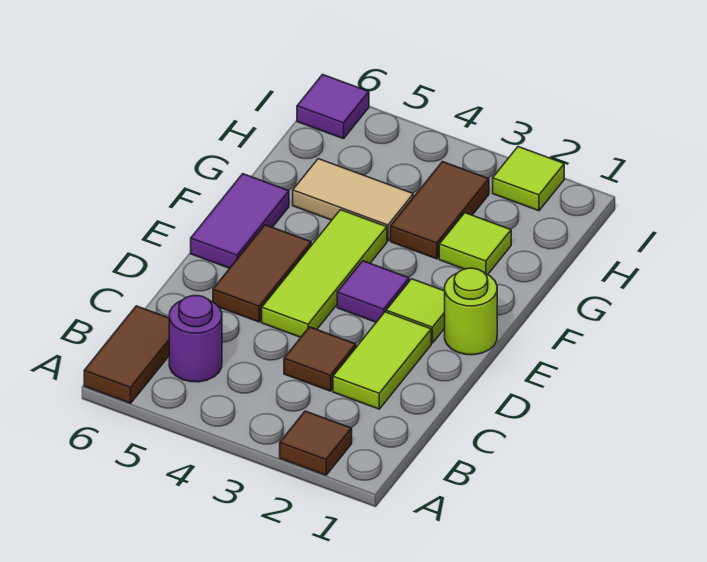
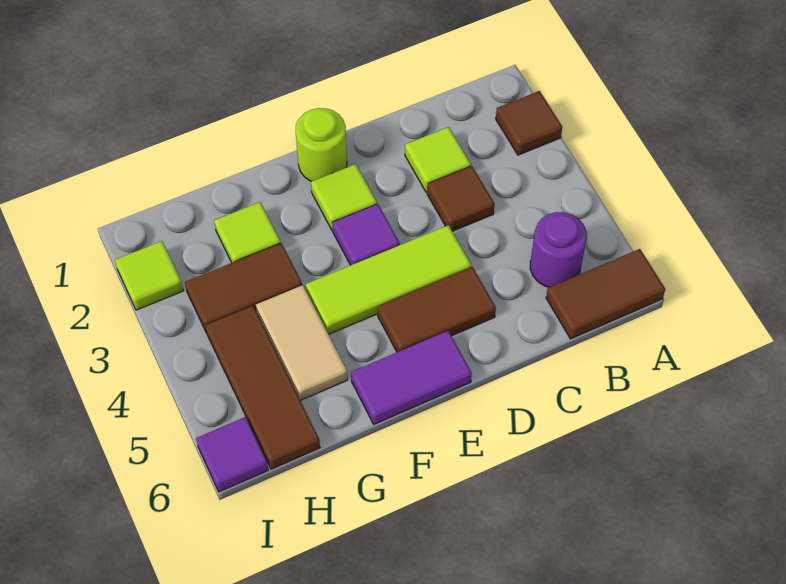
lime 1x2 tile [333,312,431,409] -> lime 1x1 tile [405,127,471,192]
none -> brown 1x3 tile [205,306,320,469]

